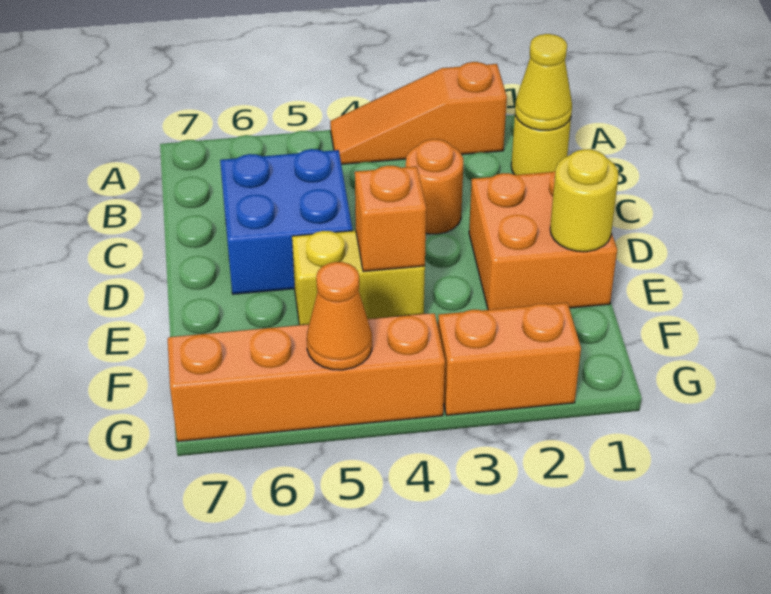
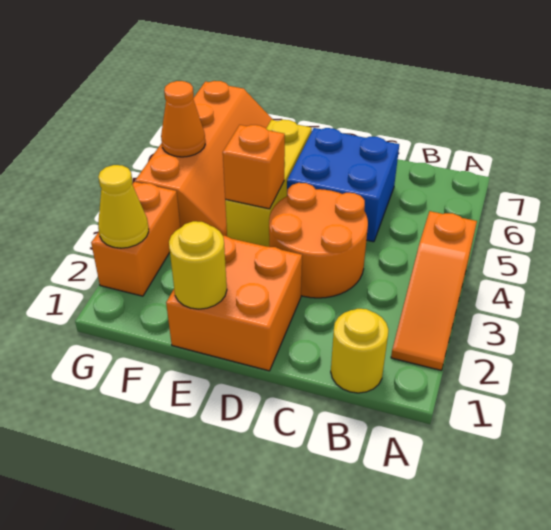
orange 1x3 slope [330,62,507,164] -> orange 1x3 slope turned to [391,211,477,370]
yellow 1x1 cone [515,34,572,130] -> yellow 1x1 cone moved to [98,165,149,248]
orange 1x1 round brick [406,139,463,234] -> orange 2x2 round brick [269,183,368,298]
yellow 1x2 brick [292,231,425,325] -> yellow 1x3 brick [225,120,312,247]

